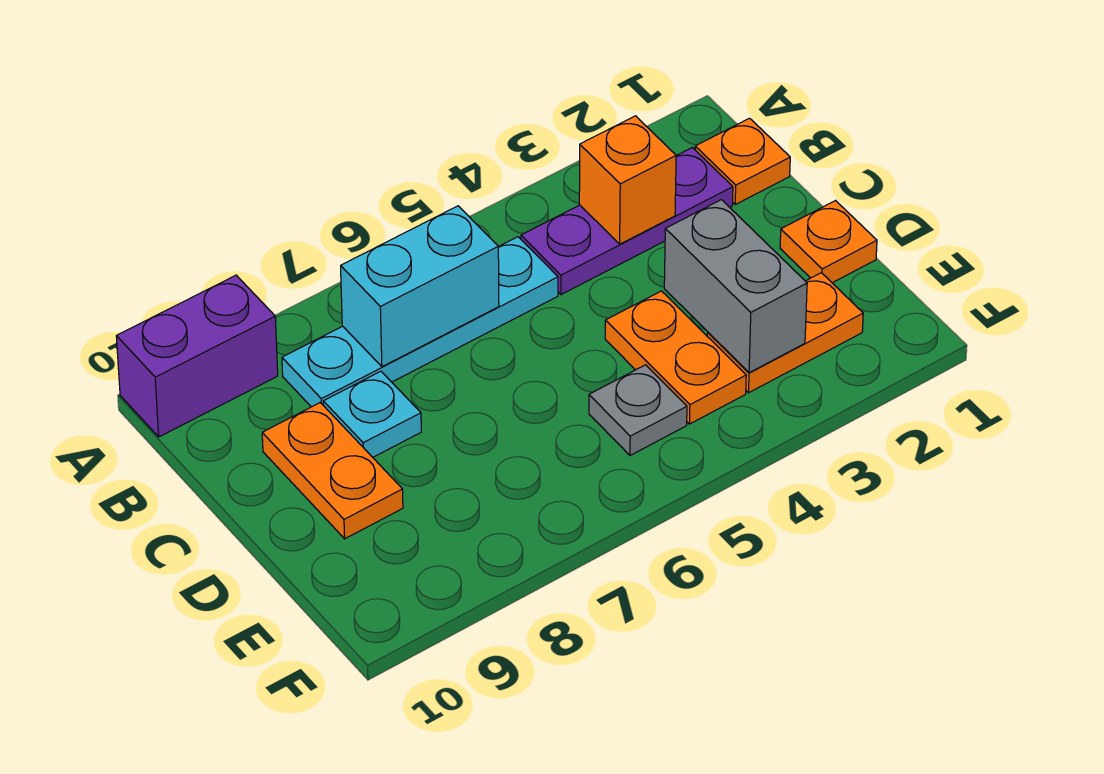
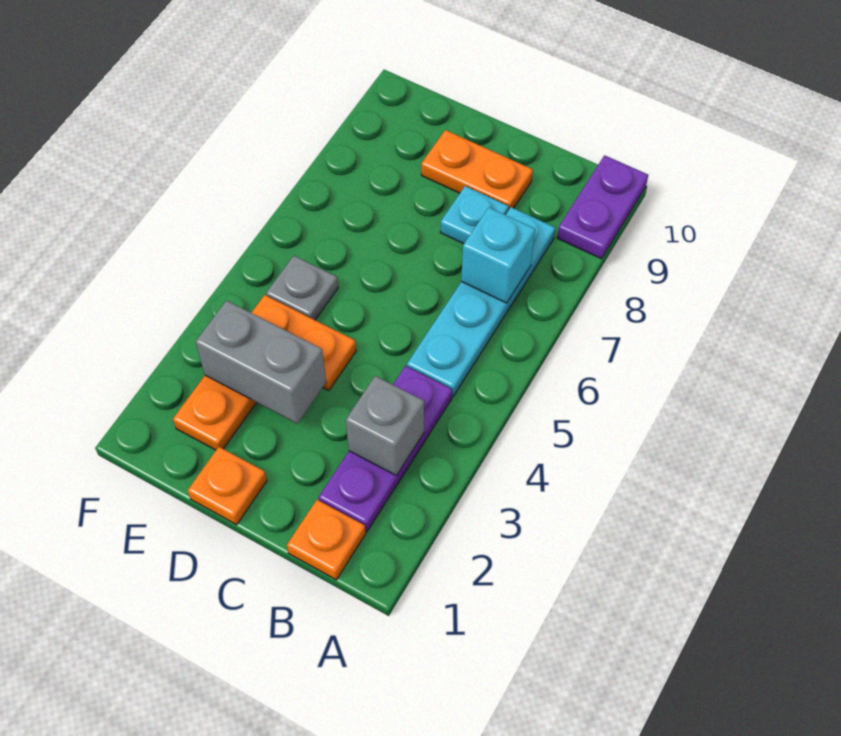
purple 1x2 brick [116,275,278,437] -> purple 1x2 plate [557,155,648,259]
orange 1x1 brick [579,116,676,244] -> grey 1x1 brick [346,376,424,475]
cyan 1x2 brick [341,206,499,367] -> cyan 1x1 brick [461,207,535,303]

